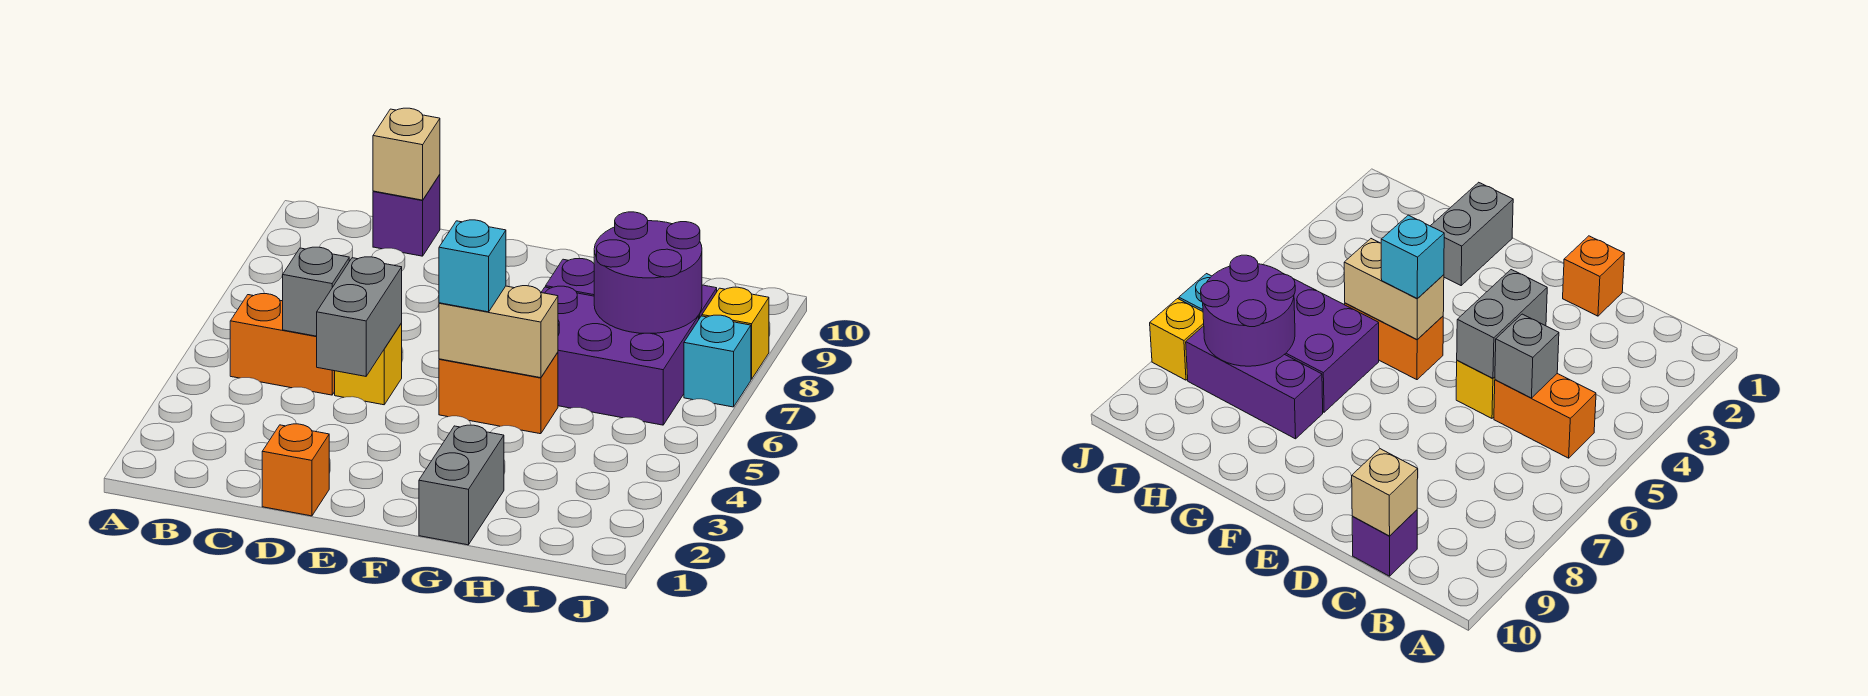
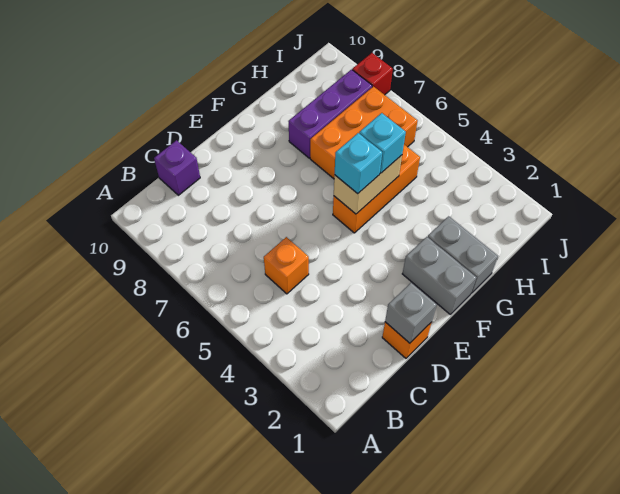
orange 1x2 brick [230,294,335,395] -> orange 1x1 brick [264,237,309,294]
grey 1x1 brick [283,247,349,336] -> grey 1x1 brick moved to [385,283,437,343]
tan 1x1 brick [373,108,440,200] -> none
grey 1x2 brick [317,257,402,376] -> grey 1x2 brick moved to [402,237,477,314]
yellow 1x1 brick [335,323,402,405] -> none
orange 1x2 brick [439,352,558,434] -> orange 1x3 brick [333,145,420,233]
purple 2x3 brick [541,286,699,425] -> orange 2x3 brick [310,86,418,179]
purple 2x2 round brick [594,212,702,333] -> none
cyan 1x1 brick [684,315,751,407] -> cyan 1x1 brick moved to [359,113,406,173]
yellow 1x1 brick [702,287,769,379] -> red 1x1 brick [352,53,393,95]

